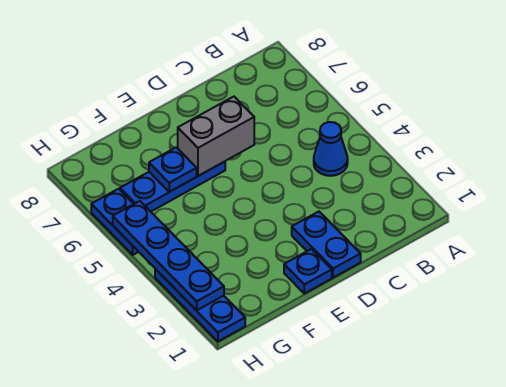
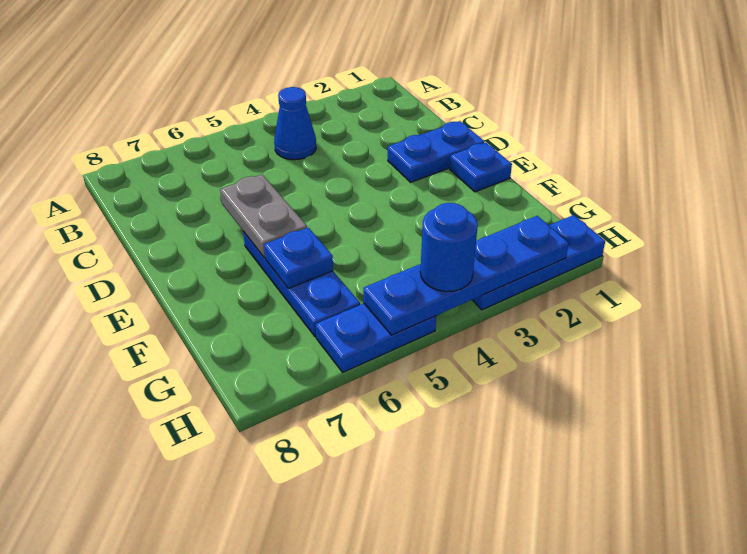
grey 1x2 brick [178,97,254,176] -> grey 1x2 plate [220,175,307,258]
none -> blue 1x1 round brick [420,203,478,292]

